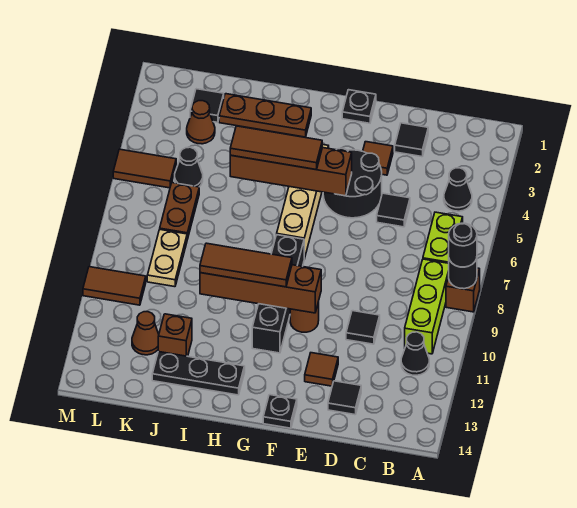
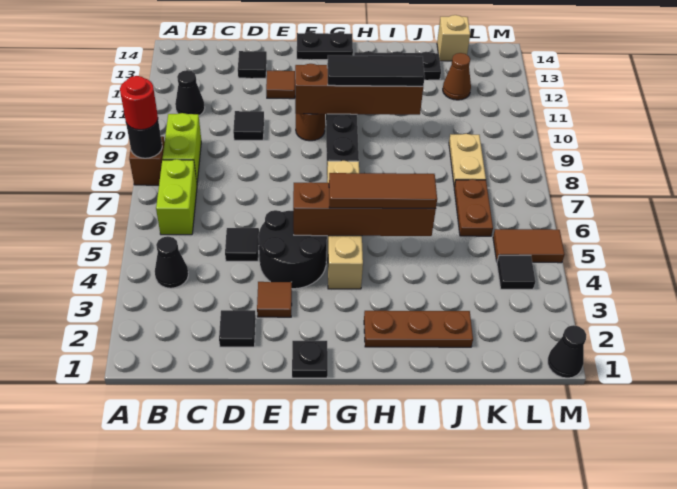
black 1x1 round brick [449,223,477,267] -> red 1x1 round brick [120,76,158,130]
lime 1x3 brick [405,259,449,354] -> lime 1x2 brick [163,113,201,182]
black 1x1 plate [263,395,297,428] -> black 1x2 plate [297,32,353,60]
brown 1x3 tile [200,243,292,287] -> black 1x3 tile [327,55,425,86]
brown 1x1 brick [158,314,192,356] -> none
black 1x1 tile [190,89,224,122] -> black 1x1 tile moved to [497,255,535,289]
brown 1x1 cone [187,101,215,144] -> none
black 1x1 cone [175,147,203,187] -> black 1x1 cone moved to [548,325,586,378]
none -> tan 1x1 brick [437,15,470,61]
brown 1x2 tile [83,267,146,305] -> none

